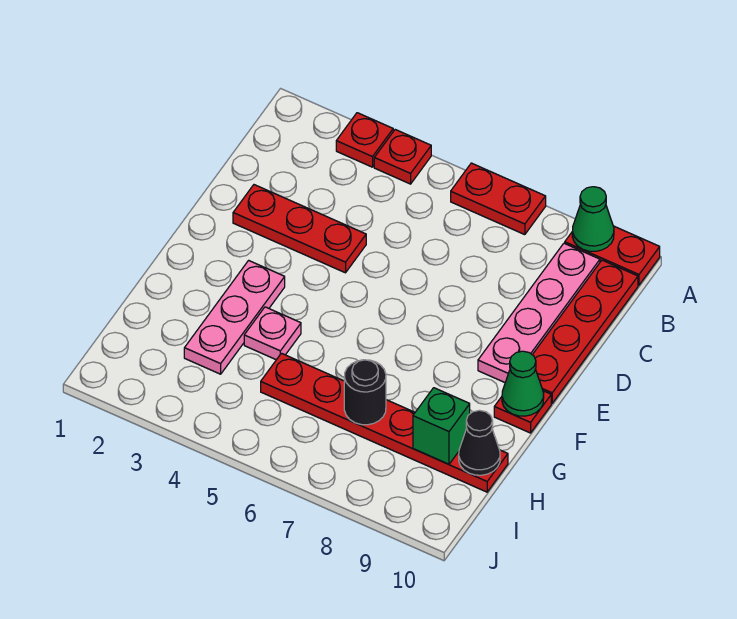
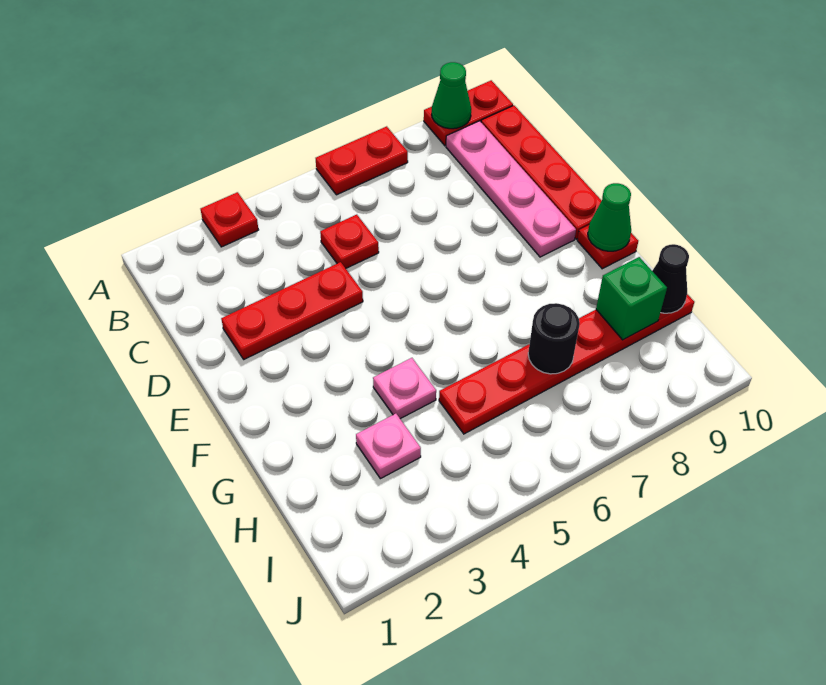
red 1x1 plate [374,130,431,184] -> red 1x1 plate moved to [320,215,379,268]
pink 1x3 plate [184,260,285,374] -> pink 1x1 plate [356,414,421,479]

